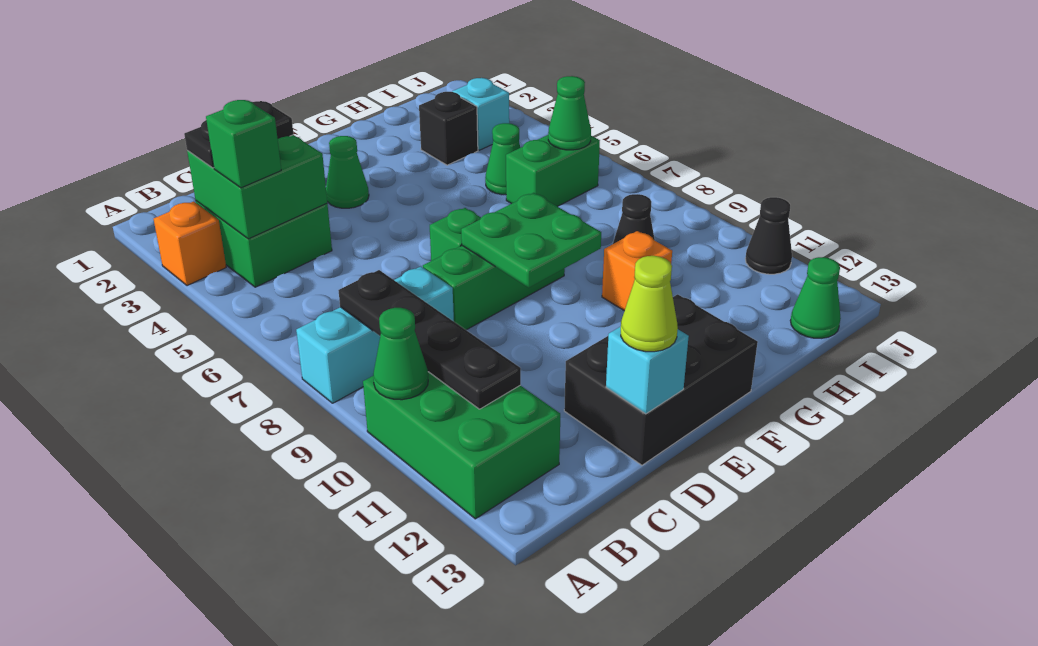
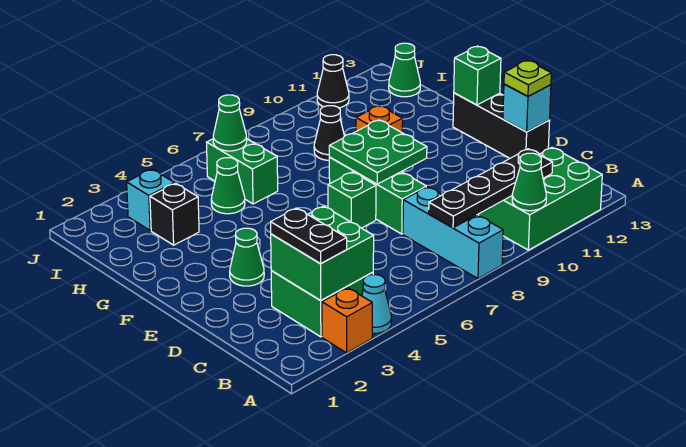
none -> cyan 1x1 cone [362,275,391,333]
green 1x1 brick [206,100,281,188] -> green 1x1 brick moved to [454,46,501,105]
black 2x3 brick [564,294,758,465] -> black 1x3 brick [453,93,550,158]
lime 1x1 cone [621,256,678,352] -> lime 1x1 plate [504,60,551,96]

